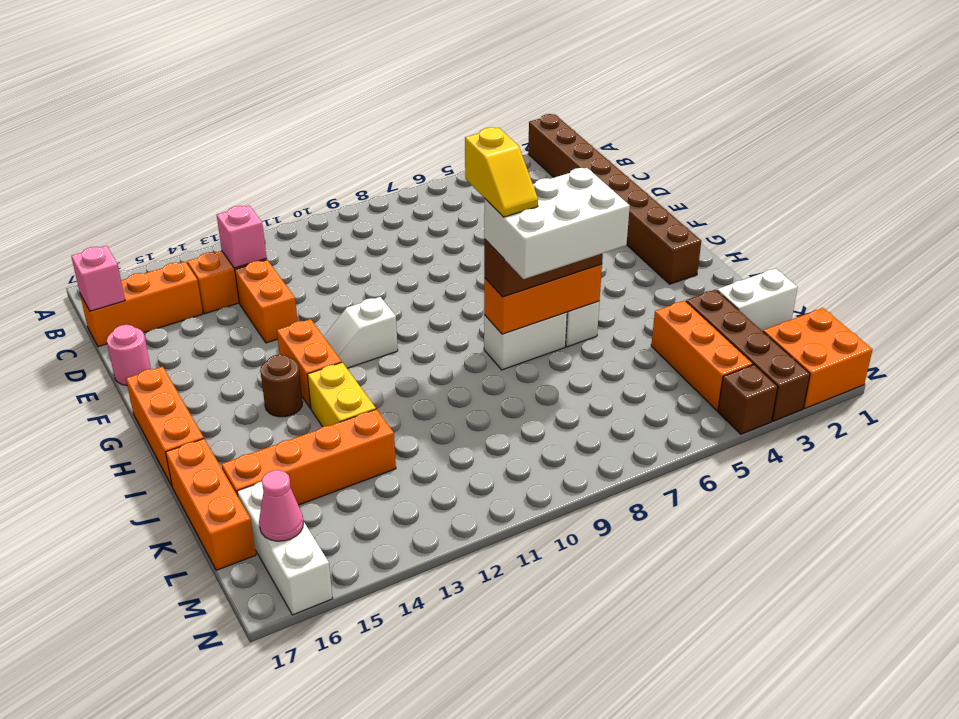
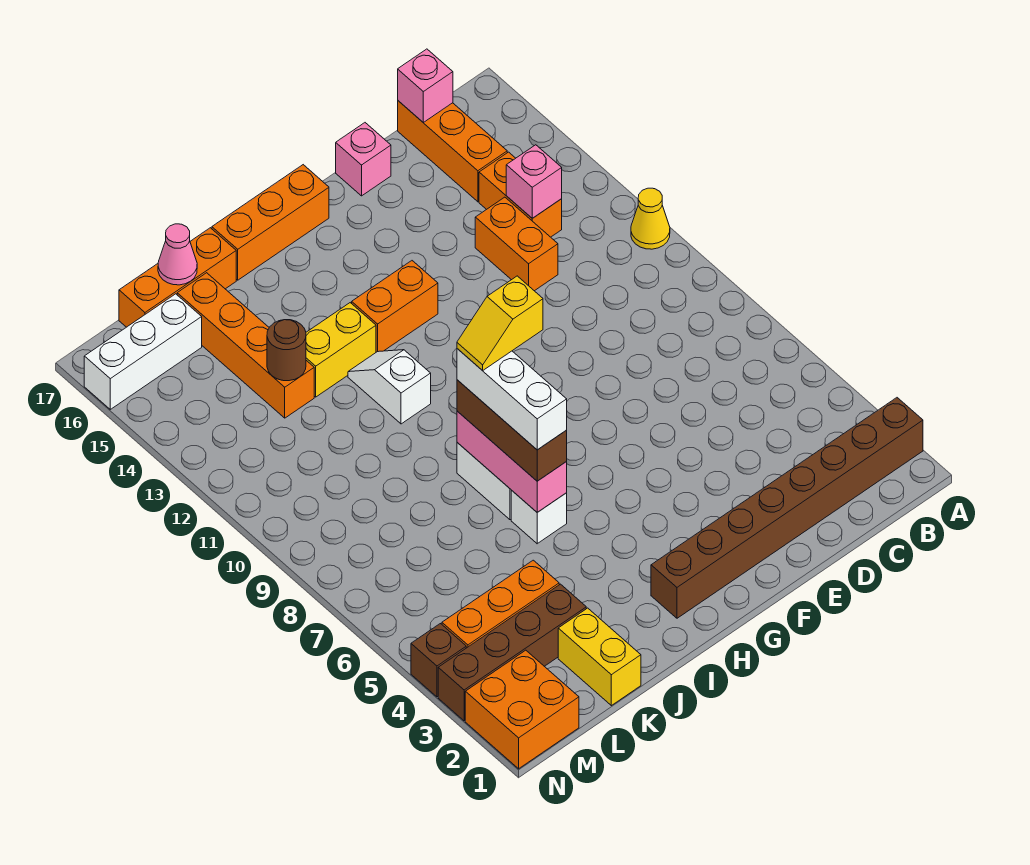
none -> yellow 1x1 cone [631,188,670,249]
orange 1x2 brick [235,260,297,343] -> orange 1x2 brick turned to [475,197,558,291]
pink 1x1 round brick [107,325,151,385] -> pink 1x1 brick [336,123,391,196]
white 1x2 slope [324,297,398,368] -> white 1x2 slope moved to [348,350,431,424]
brown 1x1 round brick [260,354,303,417] -> brown 1x1 round brick moved to [267,320,306,381]
orange 1x3 brick [484,264,602,334] -> pink 1x3 brick [457,411,567,512]
white 2x3 brick [484,168,630,279] -> white 1x3 brick [457,349,567,450]
white 1x2 brick [717,269,798,331] -> yellow 1x2 brick [558,608,641,706]
pink 1x1 cone [259,470,303,541] -> pink 1x1 cone moved to [158,224,197,285]

